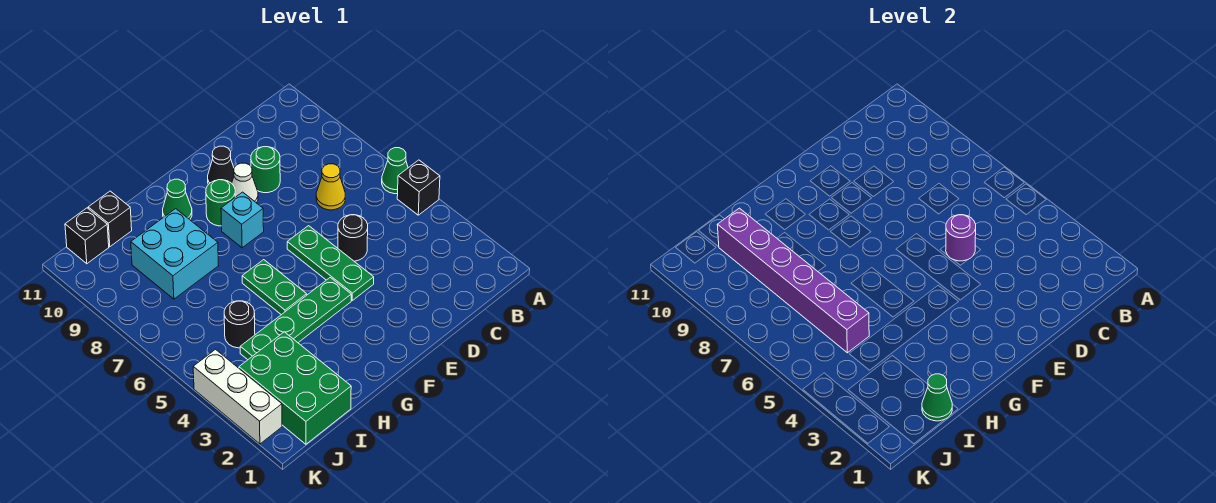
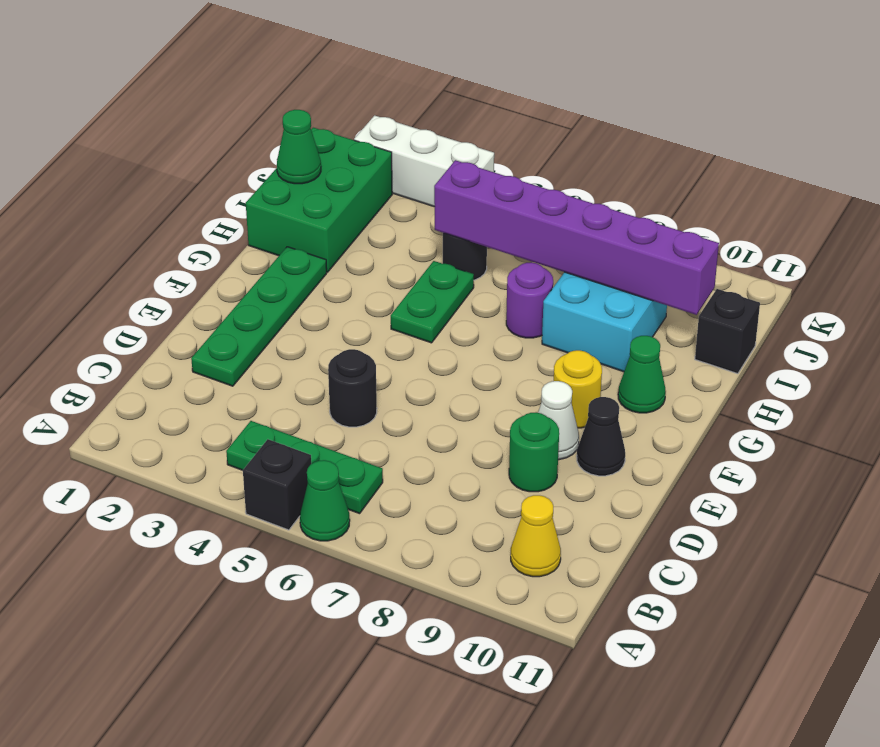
yellow 1x1 cone [316,164,345,210] -> yellow 1x1 cone moved to [511,495,561,577]
purple 1x1 round brick [946,215,976,261] -> purple 1x1 round brick moved to [506,262,553,338]
green 1x3 plate [287,226,374,300] -> green 1x3 plate moved to [226,421,383,514]
green 1x4 plate [240,278,351,360] -> green 1x4 plate moved to [191,247,327,386]
cyan 1x1 brick [221,192,264,248] -> none
green 1x1 round brick [206,180,235,226] -> yellow 1x1 round brick [554,350,602,428]
green 1x2 plate [242,260,307,315] -> green 1x2 plate turned to [391,261,474,343]
green 2x3 brick [239,332,351,444] -> green 2x3 brick turned to [246,128,392,272]
black 1x1 brick [65,208,109,264] -> none

